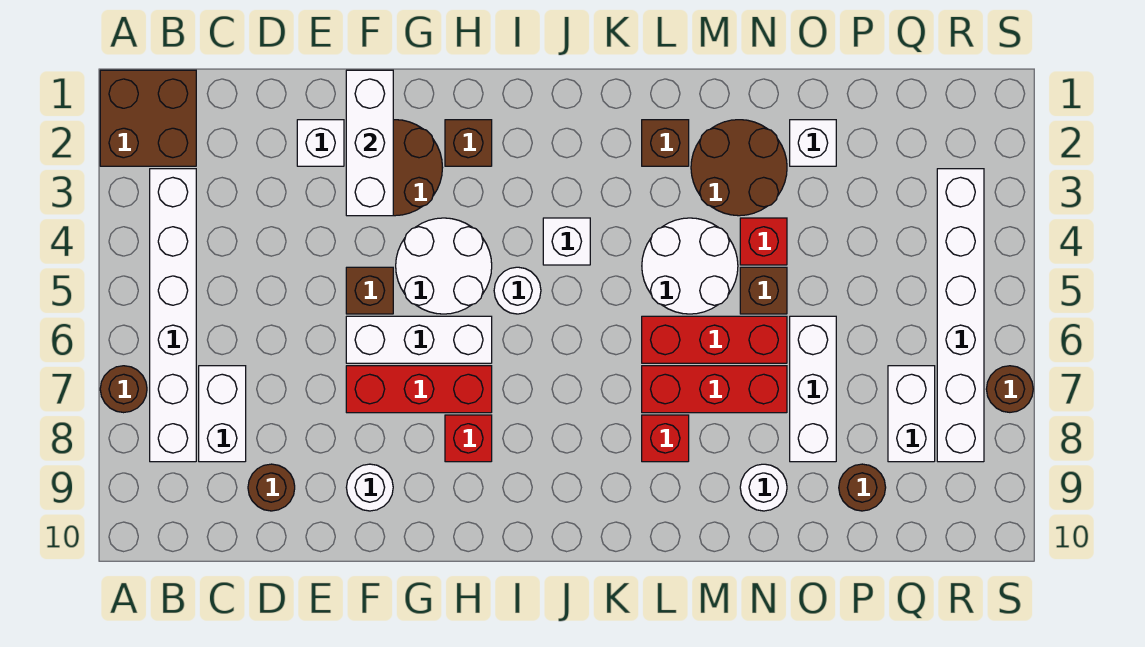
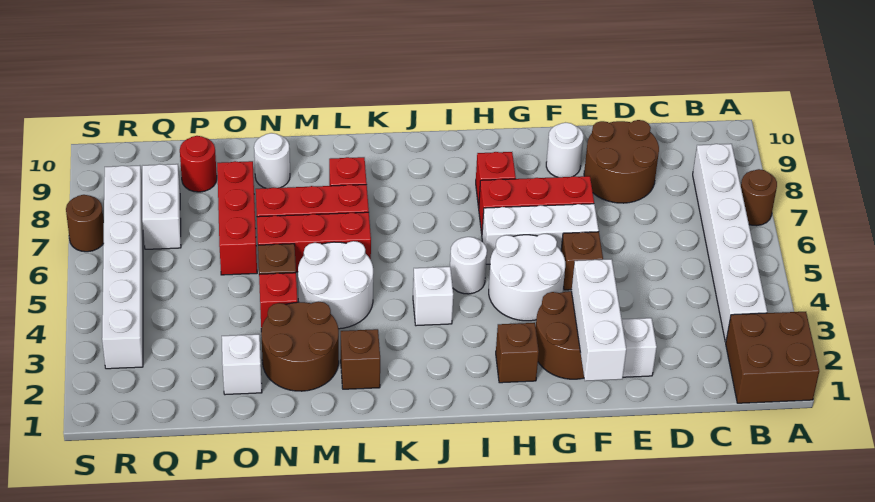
white 1x2 brick [199,366,246,462] -> none
brown 1x1 round brick [248,464,295,511] -> brown 2x2 round brick [584,120,659,203]
white 1x3 brick [790,316,836,462] -> red 1x3 brick [217,161,257,275]
brown 1x1 round brick [839,464,886,511] -> red 1x1 round brick [180,136,217,192]

